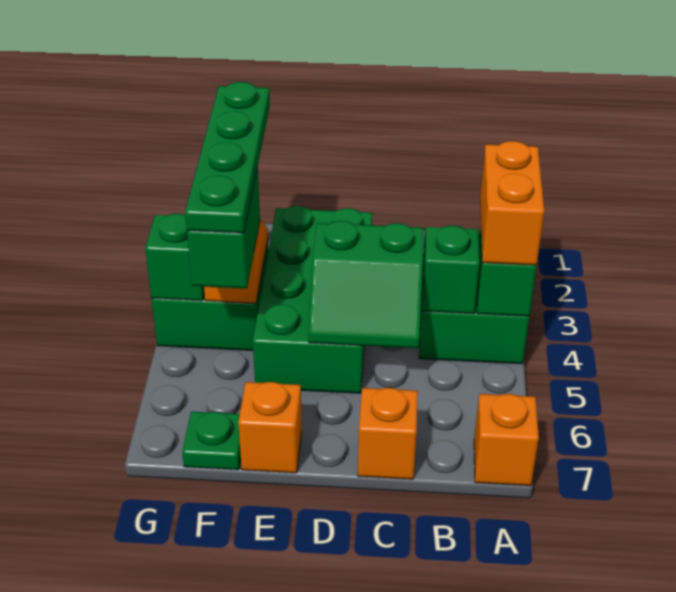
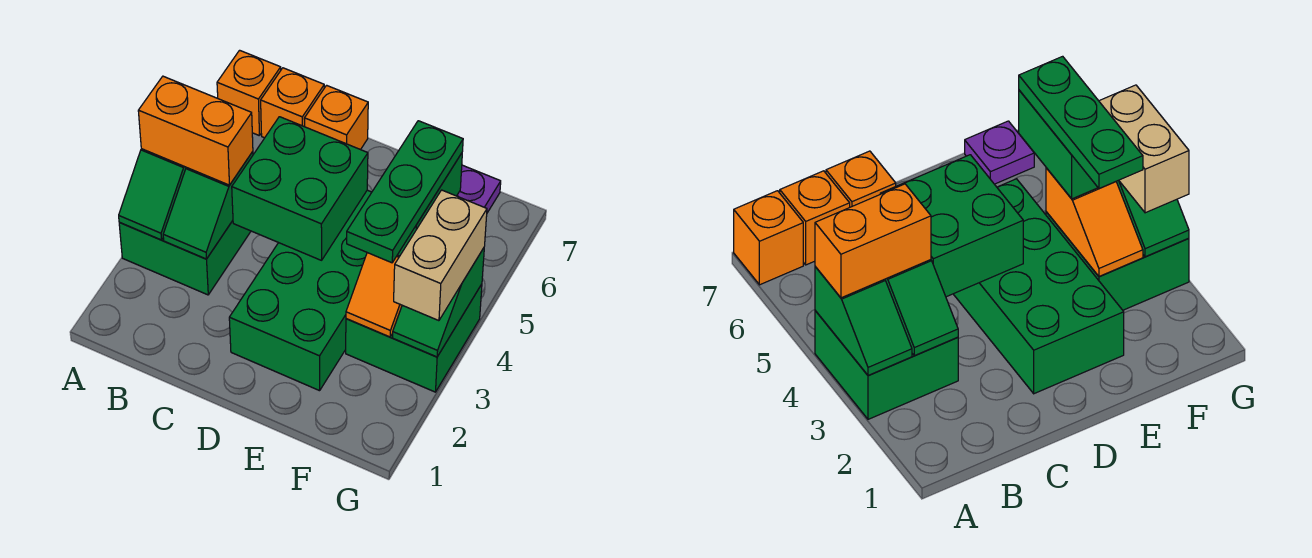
orange 1x2 brick [480,141,544,265] -> orange 1x2 brick turned to [138,76,253,185]
green 2x2 slope [309,221,424,348] -> green 2x2 brick [232,117,368,260]
orange 1x1 brick [238,382,302,473] -> orange 1x1 brick moved to [261,68,324,138]
green 1x4 plate [185,82,270,233] -> green 1x3 plate [347,121,463,263]
green 1x1 plate [182,412,241,470] -> purple 1x1 plate [457,165,501,213]
none -> tan 1x2 brick [394,190,487,321]

